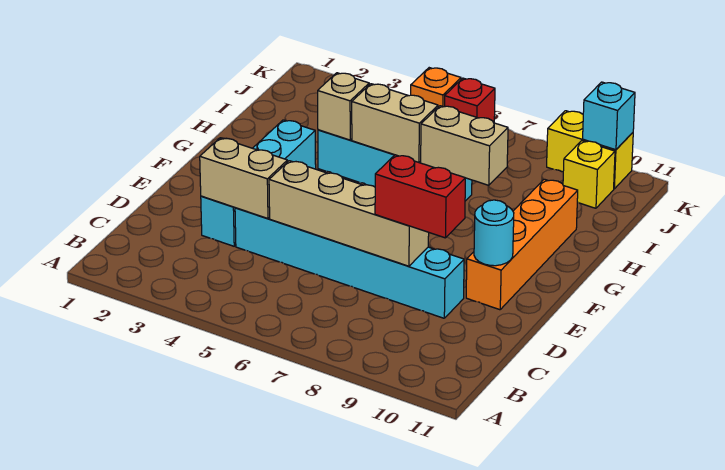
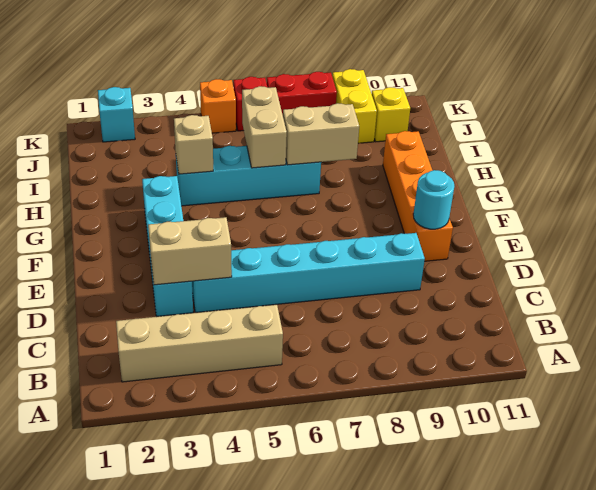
tan 1x4 brick [269,161,429,266] -> tan 1x4 brick moved to [116,305,283,382]
red 1x2 brick [375,155,465,238] -> red 1x2 brick moved to [267,72,337,115]
tan 1x2 brick [352,84,438,162] -> tan 1x2 brick turned to [242,86,287,168]
yellow 1x2 brick [547,111,633,189] -> yellow 1x2 brick turned to [332,69,377,143]
cyan 1x1 brick [583,82,635,150] -> cyan 1x1 brick moved to [98,87,135,142]

